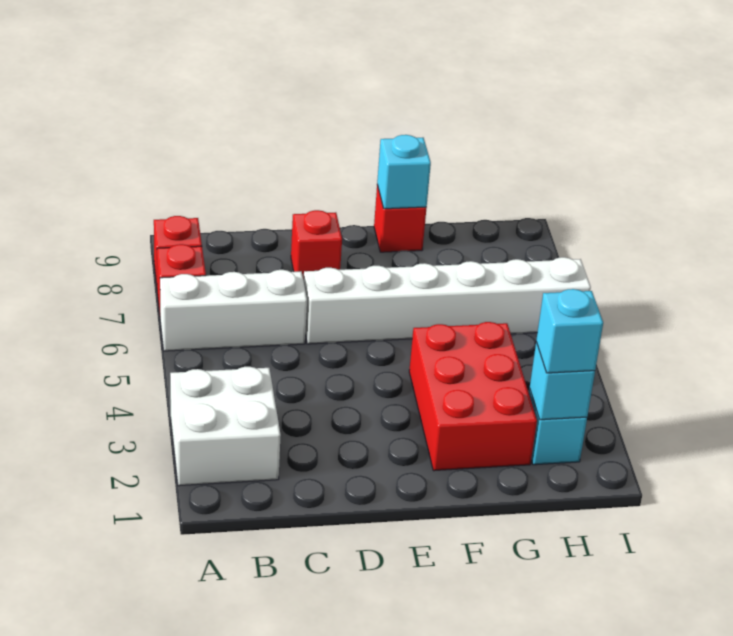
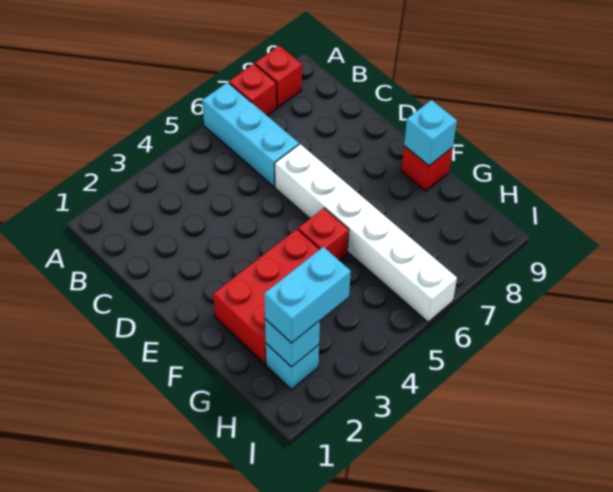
white 2x2 brick [170,367,281,486] -> none
white 1x3 brick [160,270,307,351] -> cyan 1x3 brick [202,82,299,187]
red 1x1 brick [291,210,342,279] -> red 1x1 brick moved to [298,208,349,260]
cyan 1x1 brick [536,289,603,373] -> cyan 1x2 brick [264,247,351,343]

